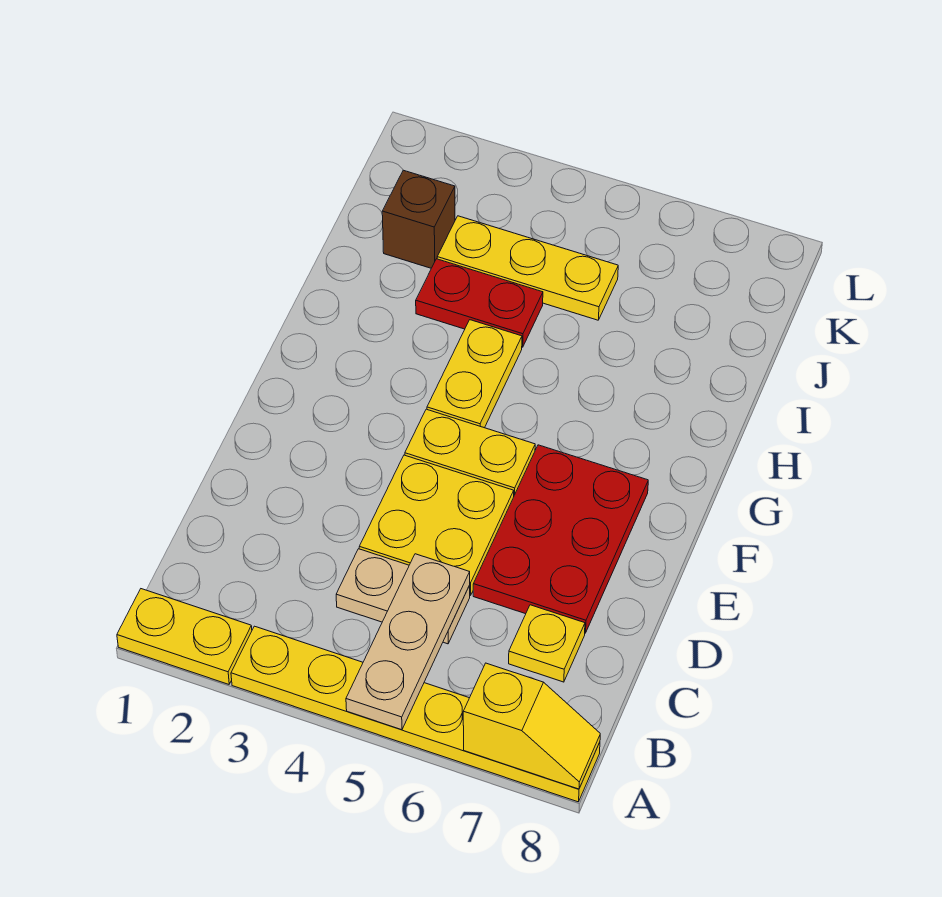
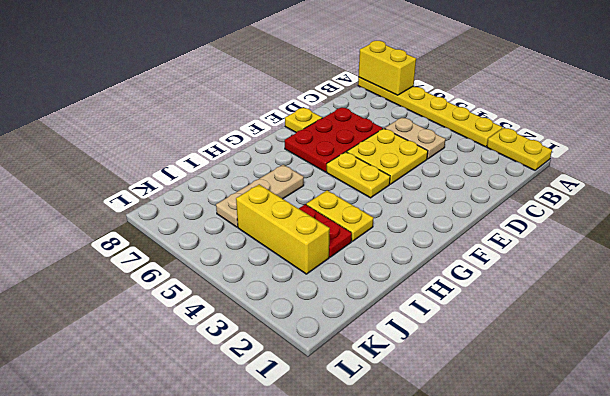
tan 1x3 plate [346,554,470,730] -> tan 1x3 plate moved to [216,165,304,227]
yellow 1x2 slope [463,663,600,789] -> yellow 1x2 brick [359,41,416,95]
yellow 1x1 plate [509,605,585,682] -> yellow 1x1 plate moved to [285,107,322,132]
yellow 1x2 plate [427,320,522,428] -> yellow 1x2 plate turned to [306,190,373,241]
brown 1x1 brick [382,170,455,268] -> none
yellow 1x3 plate [437,216,618,320] -> yellow 1x3 brick [236,184,330,274]

